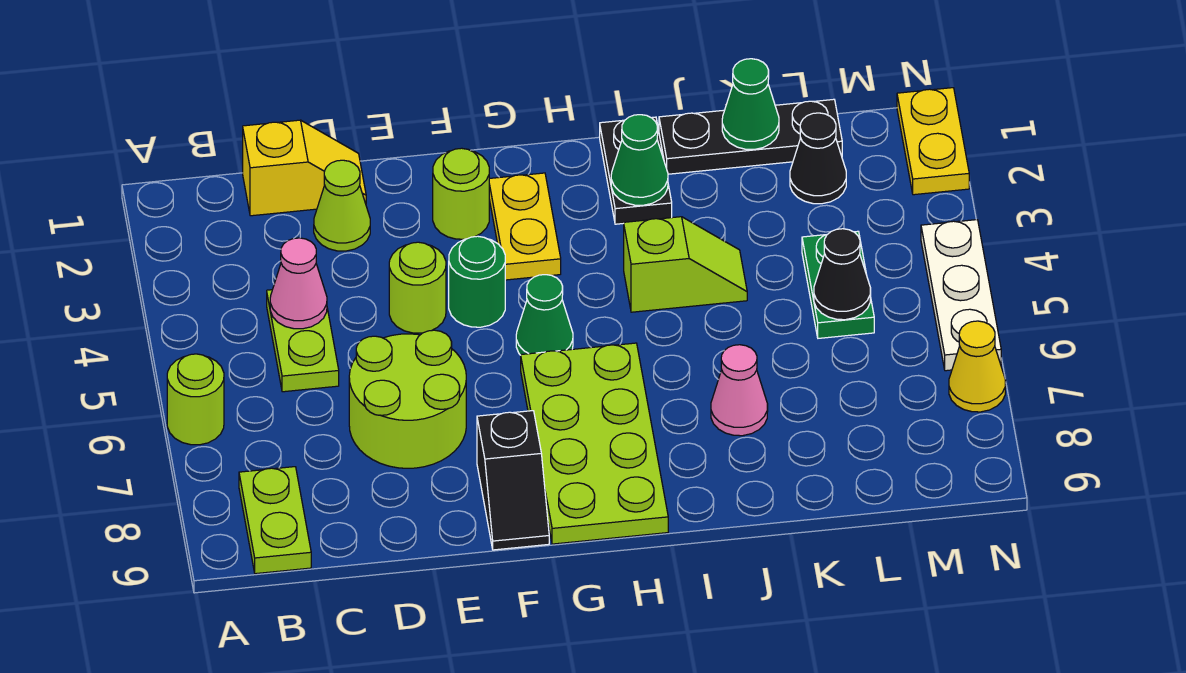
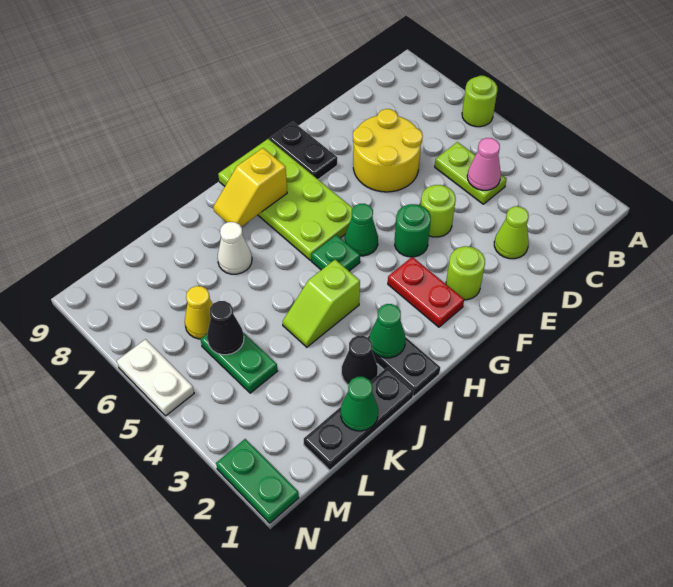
lime 1x2 plate [239,467,311,574] -> none
yellow 1x2 slope [243,120,366,216] -> yellow 1x2 slope moved to [213,148,287,227]
lime 2x2 round brick [349,330,466,468] -> yellow 2x2 round brick [353,109,423,192]
black 1x2 slope [477,411,549,550] -> black 1x2 plate [269,122,337,179]
yellow 1x2 plate [489,173,561,280] -> red 1x2 plate [388,257,464,327]
none -> green 1x1 plate [312,235,360,271]
pink 1x1 cone [711,345,768,436] -> white 1x1 cone [218,222,252,274]
black 1x1 cone [790,113,846,204] -> black 1x1 cone moved to [342,336,378,385]
yellow 1x2 plate [897,88,969,195] -> green 1x2 plate [216,439,299,523]
white 1x3 plate [921,220,1001,371] -> white 1x2 plate [117,339,194,416]
yellow 1x1 cone [949,321,1006,412] -> yellow 1x1 cone moved to [185,286,213,339]

